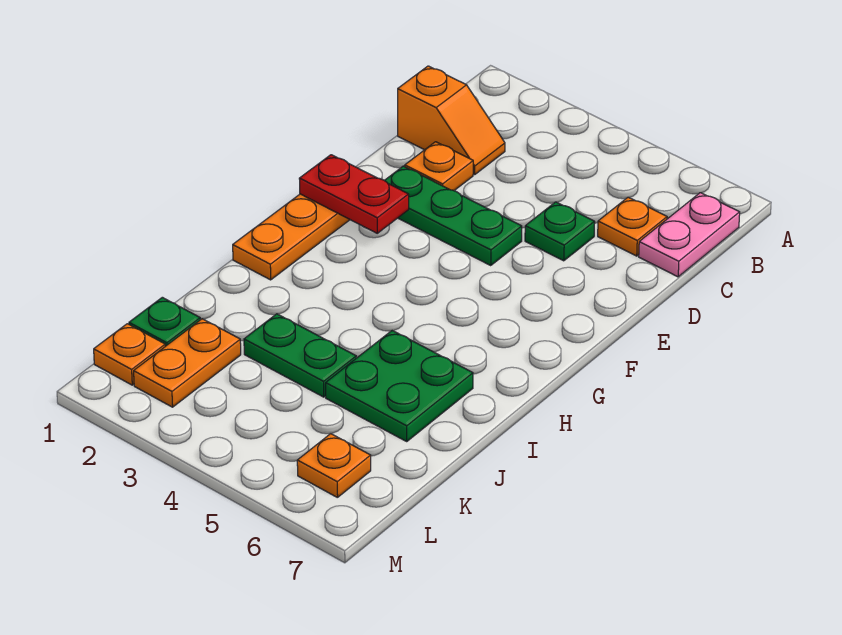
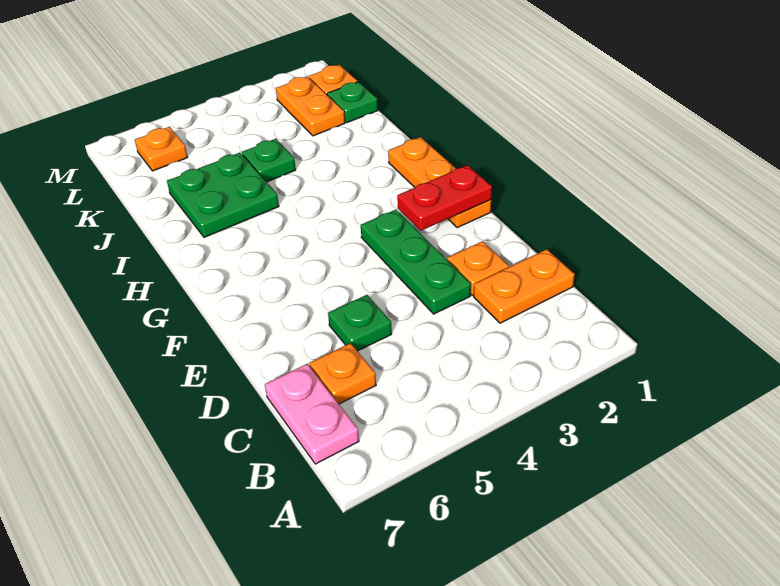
orange 1x2 slope [398,66,505,175] -> orange 1x2 plate [474,249,575,323]
green 1x3 plate [384,166,522,266] -> green 1x3 plate turned to [361,210,471,314]
green 1x2 plate [244,314,356,397] -> green 1x1 plate [242,139,296,182]

